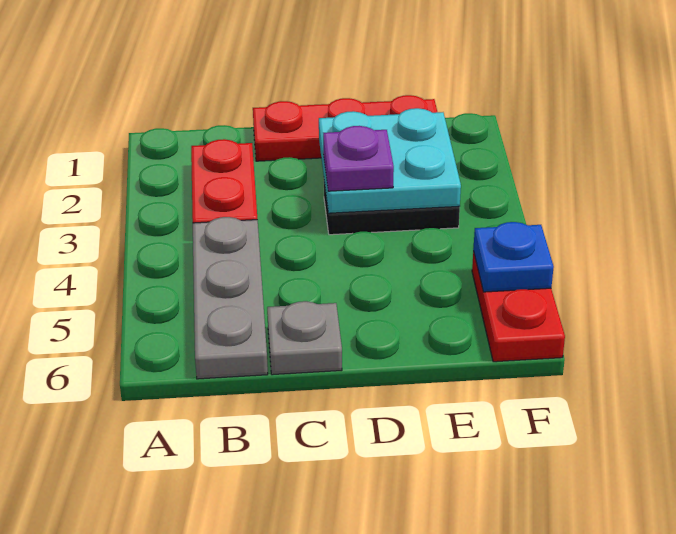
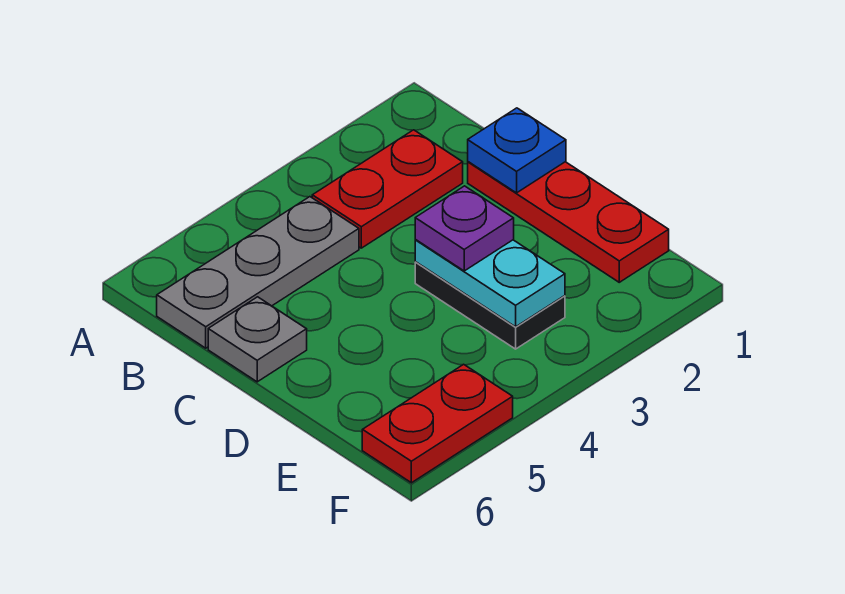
cyan 2x2 plate [319,108,461,213] -> cyan 1x2 plate [415,240,565,327]
blue 1x1 plate [473,222,554,292] -> blue 1x1 plate moved to [468,108,566,193]

